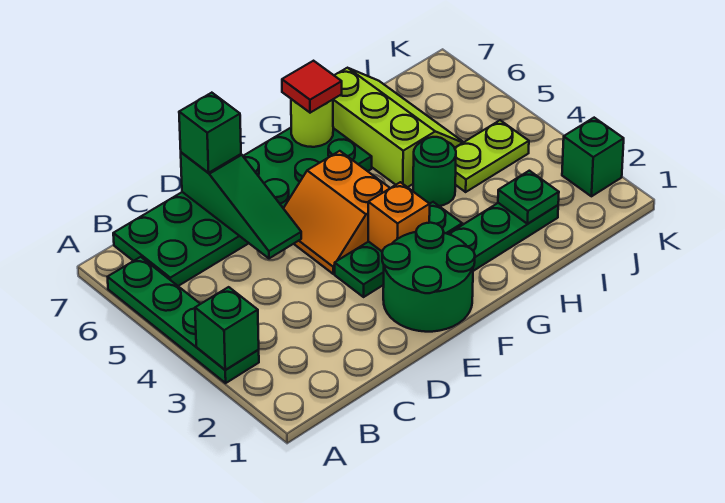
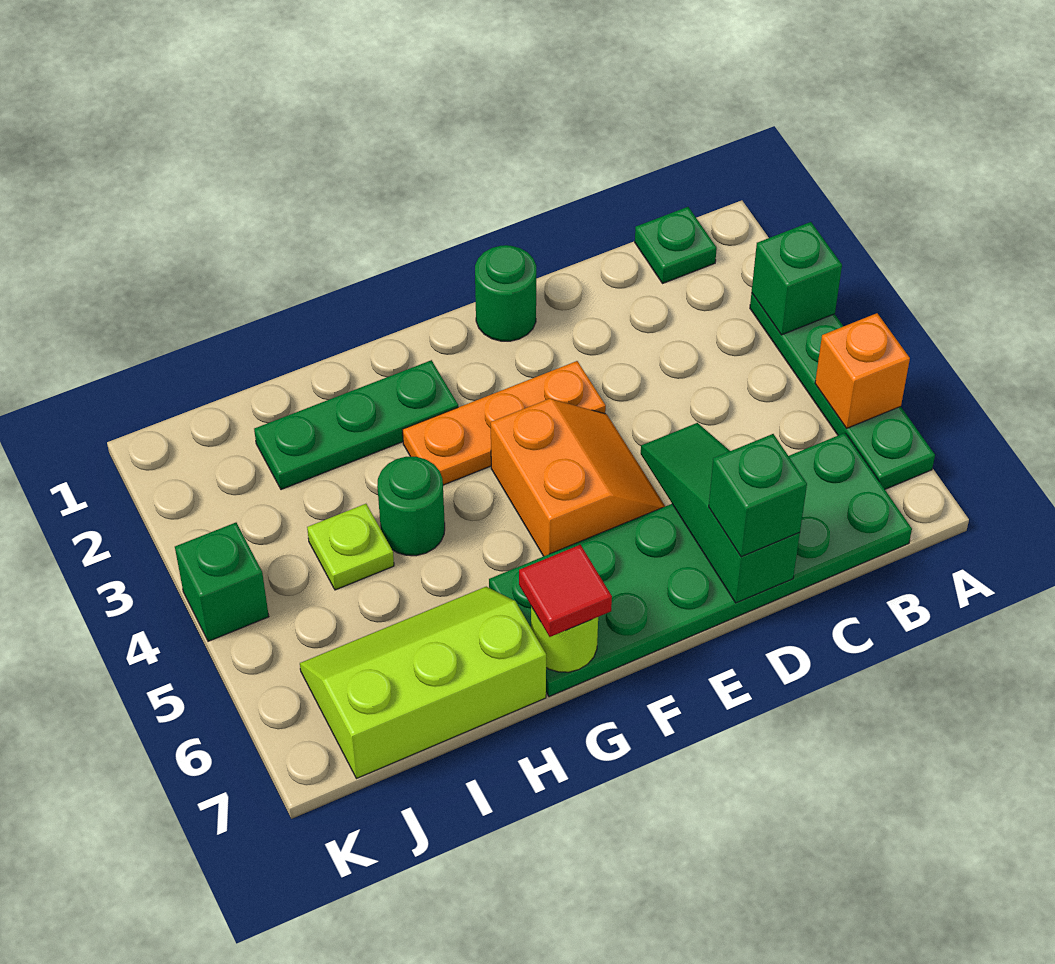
green 2x2 round brick [382,223,475,332] -> green 1x1 round brick [475,245,536,341]
green 1x3 plate [335,202,462,297] -> orange 1x3 plate [403,361,606,485]
orange 1x1 brick [368,182,430,252] -> orange 1x1 brick moved to [815,313,910,429]
lime 2x3 slope [333,68,463,187] -> lime 2x3 slope turned to [300,587,546,779]
green 1x1 plate [498,171,559,224] -> green 1x1 plate moved to [635,207,717,283]
lime 1x2 plate [455,120,529,192] -> lime 1x1 plate [307,504,394,590]
green 1x1 brick [562,118,624,196] -> green 1x1 brick moved to [175,523,269,641]

